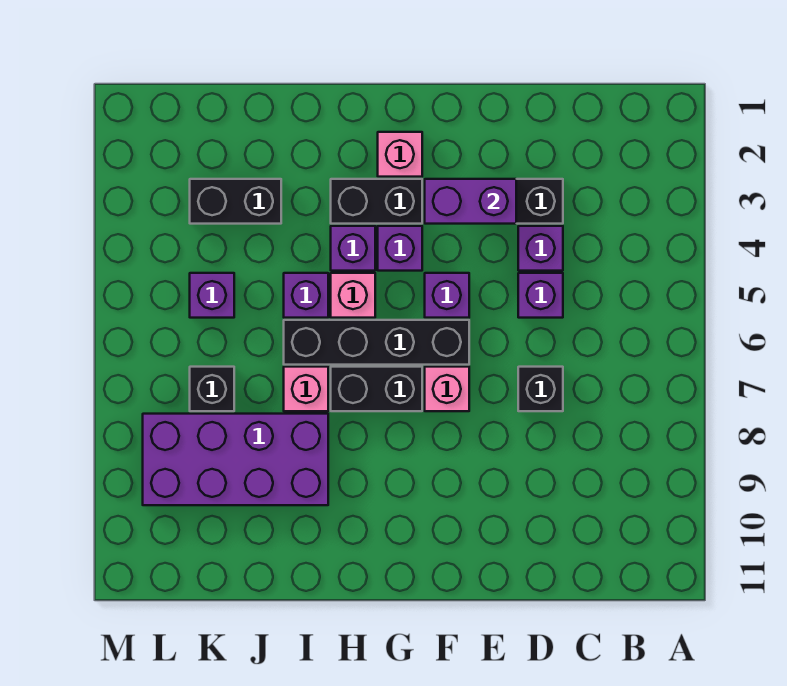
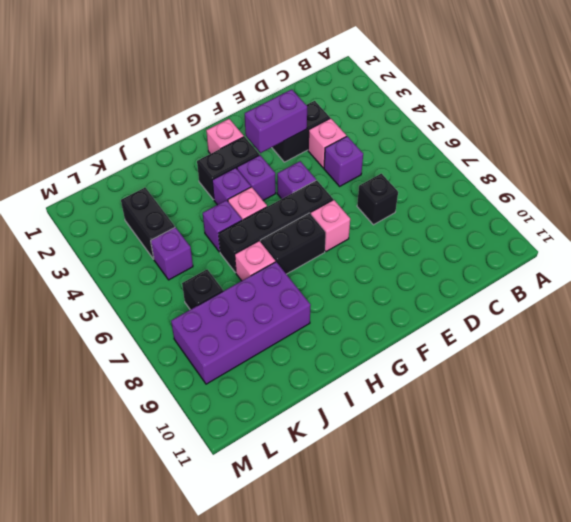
purple 1x1 brick [518,226,563,271] -> pink 1x1 brick [308,118,346,168]
black 1x2 brick [190,179,281,224] -> black 1x2 brick turned to [121,188,175,259]

